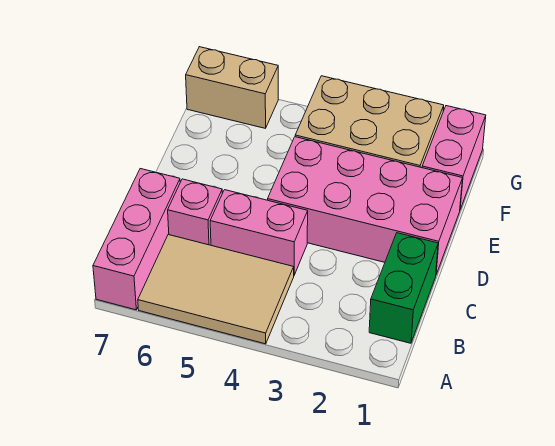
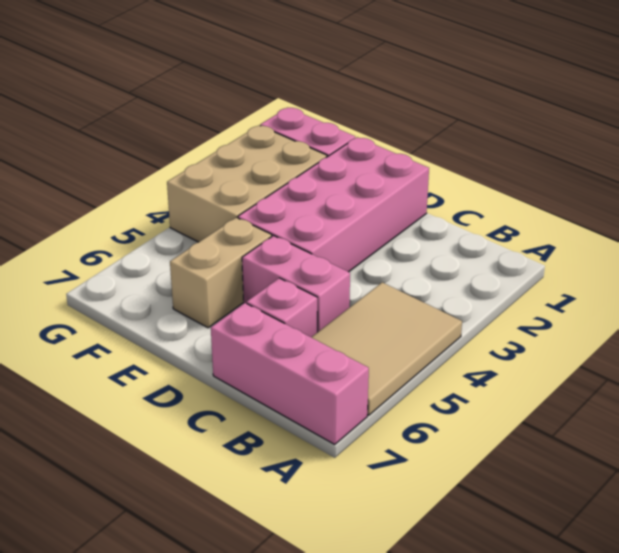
green 1x2 brick [369,233,438,343] -> none
pink 1x2 brick [210,190,308,275] -> pink 1x2 brick turned to [242,236,350,332]
tan 1x2 brick [186,47,278,128] -> tan 1x2 brick moved to [170,217,272,328]

